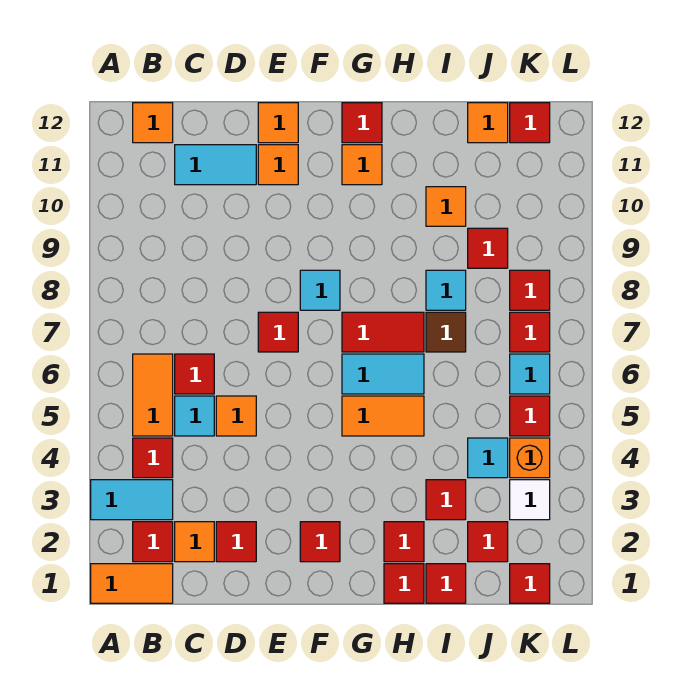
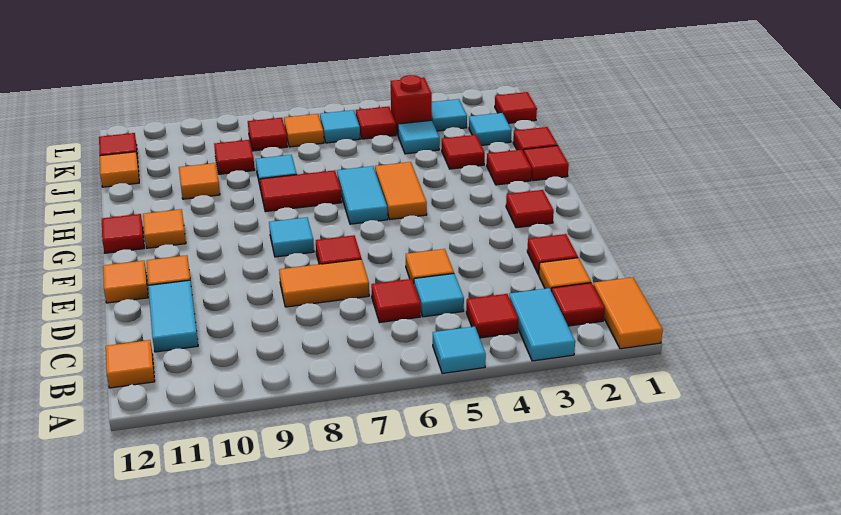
none -> cyan 1x1 tile [433,327,486,374]
orange 1x2 tile [133,354,173,436] -> orange 1x2 tile moved to [279,259,369,307]
red 1x2 tile [342,312,424,352] -> red 1x2 tile turned to [260,170,342,212]
brown 1x1 tile [426,312,466,352] -> none
red 1x1 tile [468,522,508,562] -> cyan 1x1 tile [469,113,512,145]
white 1x1 tile [510,480,550,520] -> cyan 1x1 tile [432,99,467,131]
orange 1x1 brick [510,438,550,478] -> red 1x1 brick [391,75,432,134]
red 1x1 tile [510,312,550,352] -> orange 1x1 tile [284,114,324,147]

